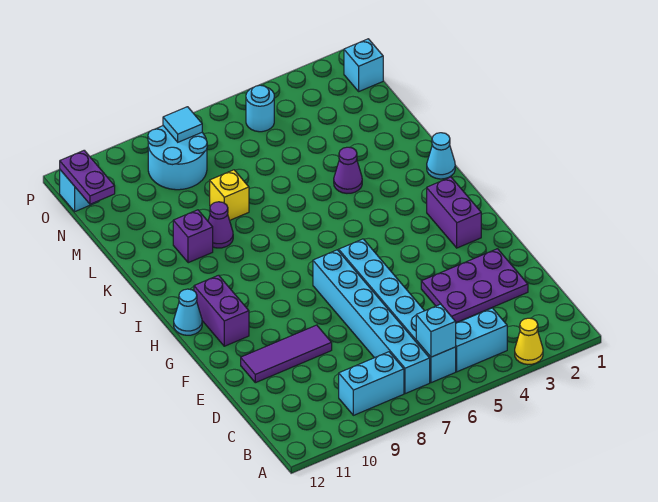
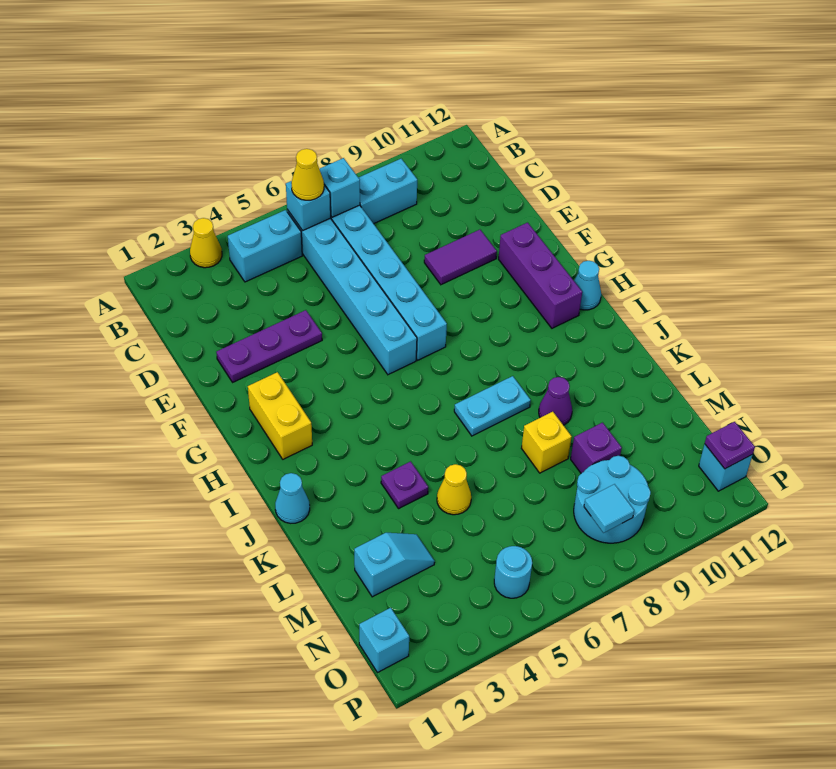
none -> yellow 1x1 cone [291,149,324,200]
none -> cyan 1x1 brick [320,158,360,217]
purple 2x3 plate [421,249,528,323] -> purple 1x3 plate [216,310,322,382]
purple 1x3 tile [241,325,332,383] -> purple 1x2 tile [424,230,497,285]
purple 1x2 brick [427,177,481,248] -> yellow 1x2 brick [248,372,312,459]
purple 1x2 brick [194,275,249,346] -> purple 1x3 brick [499,223,582,328]
none -> cyan 1x2 plate [454,376,531,436]
purple 1x1 cone [334,147,362,193] -> purple 1x1 plate [381,461,428,508]
purple 1x1 brick [173,210,213,263] -> purple 1x1 brick moved to [571,423,622,473]
none -> yellow 1x1 cone [437,464,471,515]
none -> cyan 1x2 slope [354,533,435,597]
purple 1x2 plate [60,150,115,204] -> purple 1x1 plate [705,422,755,469]

